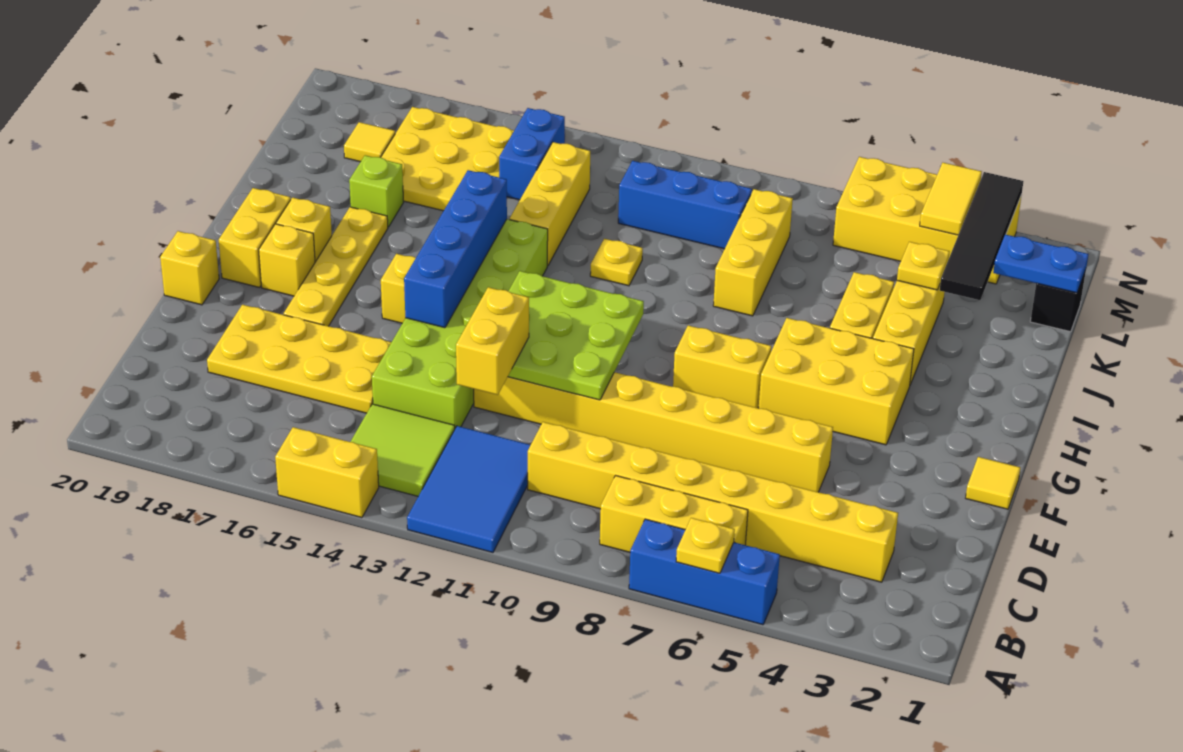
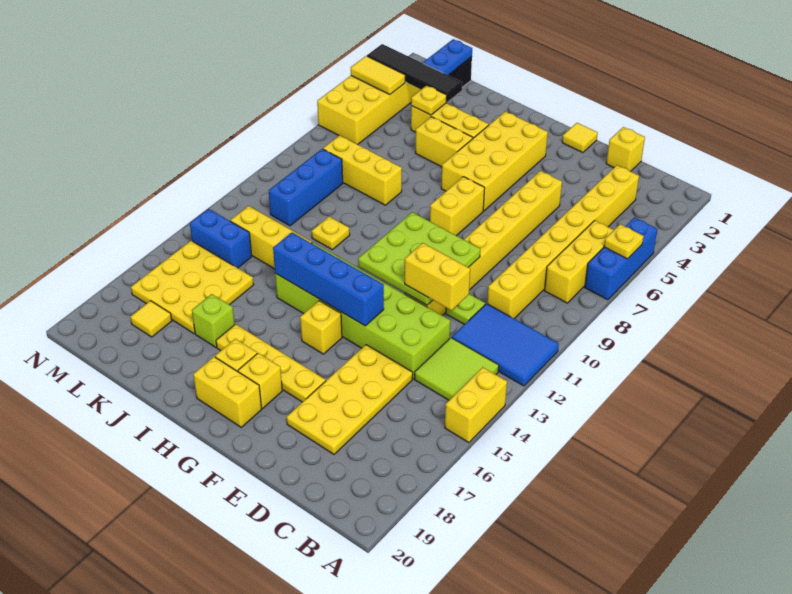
none -> lime 1x1 plate [446,294,485,324]
yellow 1x1 brick [160,231,219,305] -> yellow 1x1 brick moved to [606,127,645,171]
yellow 2x3 brick [759,318,914,445] -> yellow 2x4 brick [441,111,548,211]

